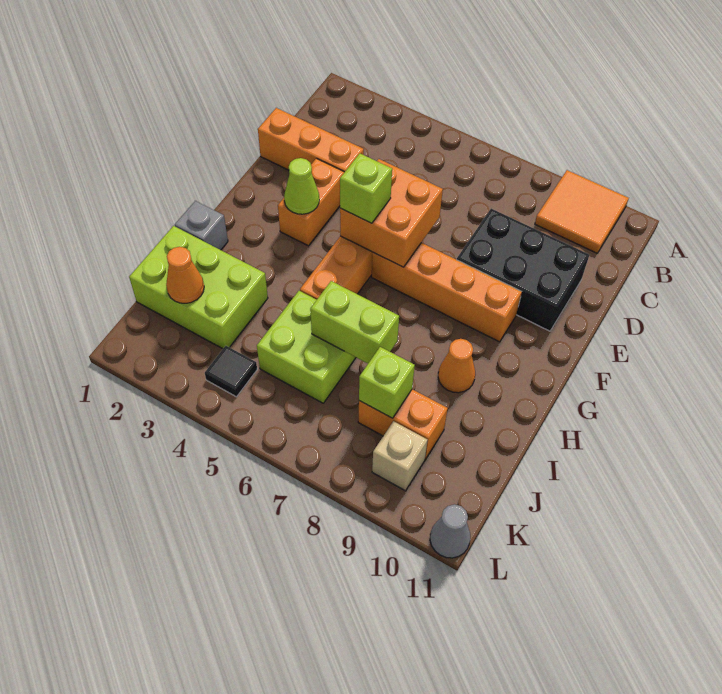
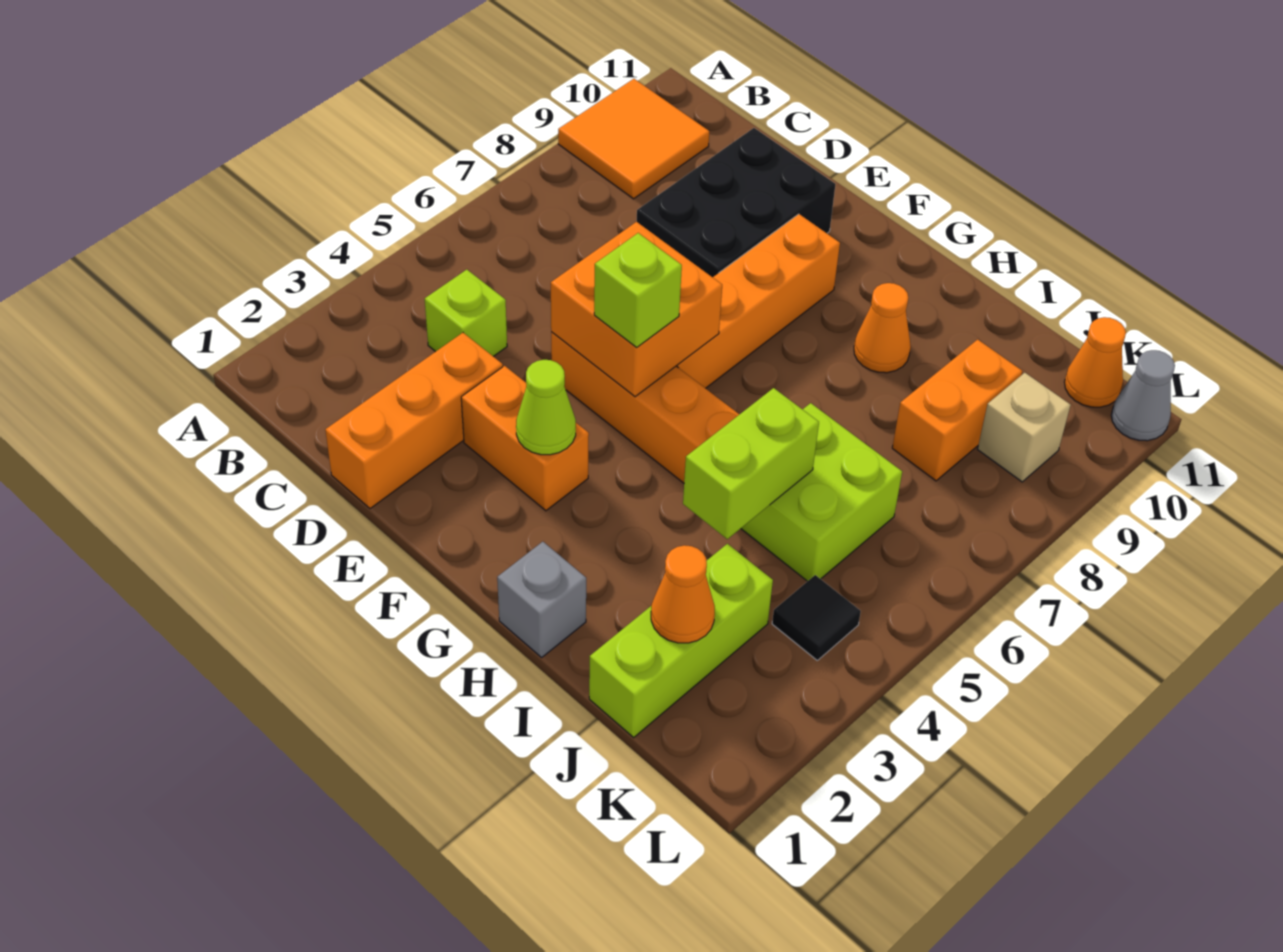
lime 2x3 brick [129,226,268,349] -> lime 1x3 brick [589,544,773,737]
lime 1x2 brick [310,281,399,363] -> lime 1x2 brick moved to [683,388,819,539]
lime 1x1 brick [359,347,415,418] -> lime 1x1 brick moved to [425,270,507,356]
none -> orange 1x1 cone [1064,317,1126,407]

